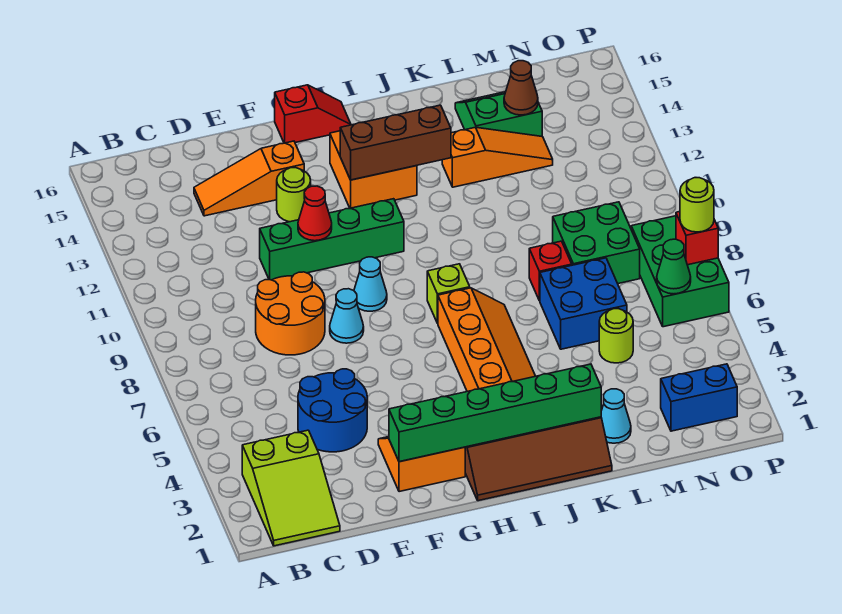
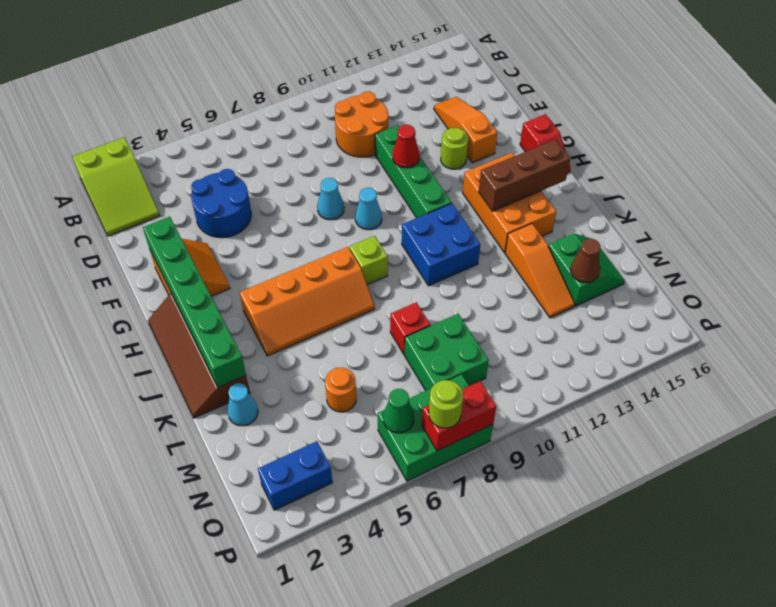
lime 2x3 slope [242,430,340,546] -> lime 2x3 slope turned to [73,138,160,236]
orange 2x2 round brick [256,272,325,355] -> orange 2x2 round brick moved to [335,91,388,157]
orange 2x2 brick [330,131,417,208] -> orange 2x3 brick [463,153,556,253]
brown 1x3 brick [340,105,451,180] -> brown 1x3 brick turned to [479,140,570,211]
blue 2x2 brick [540,258,627,349] -> blue 2x2 brick moved to [402,203,480,286]
lime 1x1 round brick [599,309,633,363] -> orange 1x1 round brick [325,368,356,412]
blue 1x2 brick [661,364,737,431] -> blue 1x2 brick turned to [258,441,332,510]
red 1x1 brick [676,212,718,265] -> red 1x2 brick [422,381,496,451]

